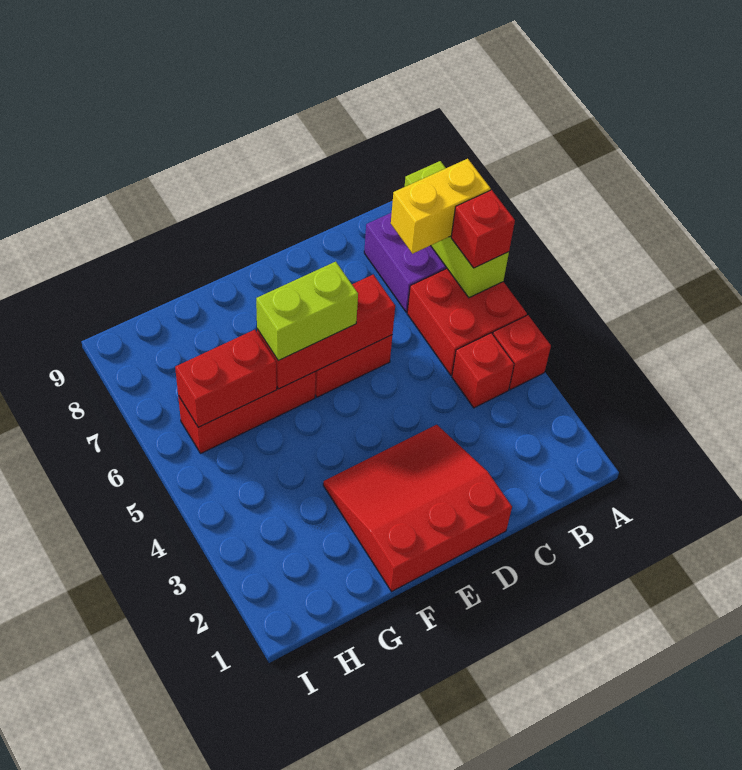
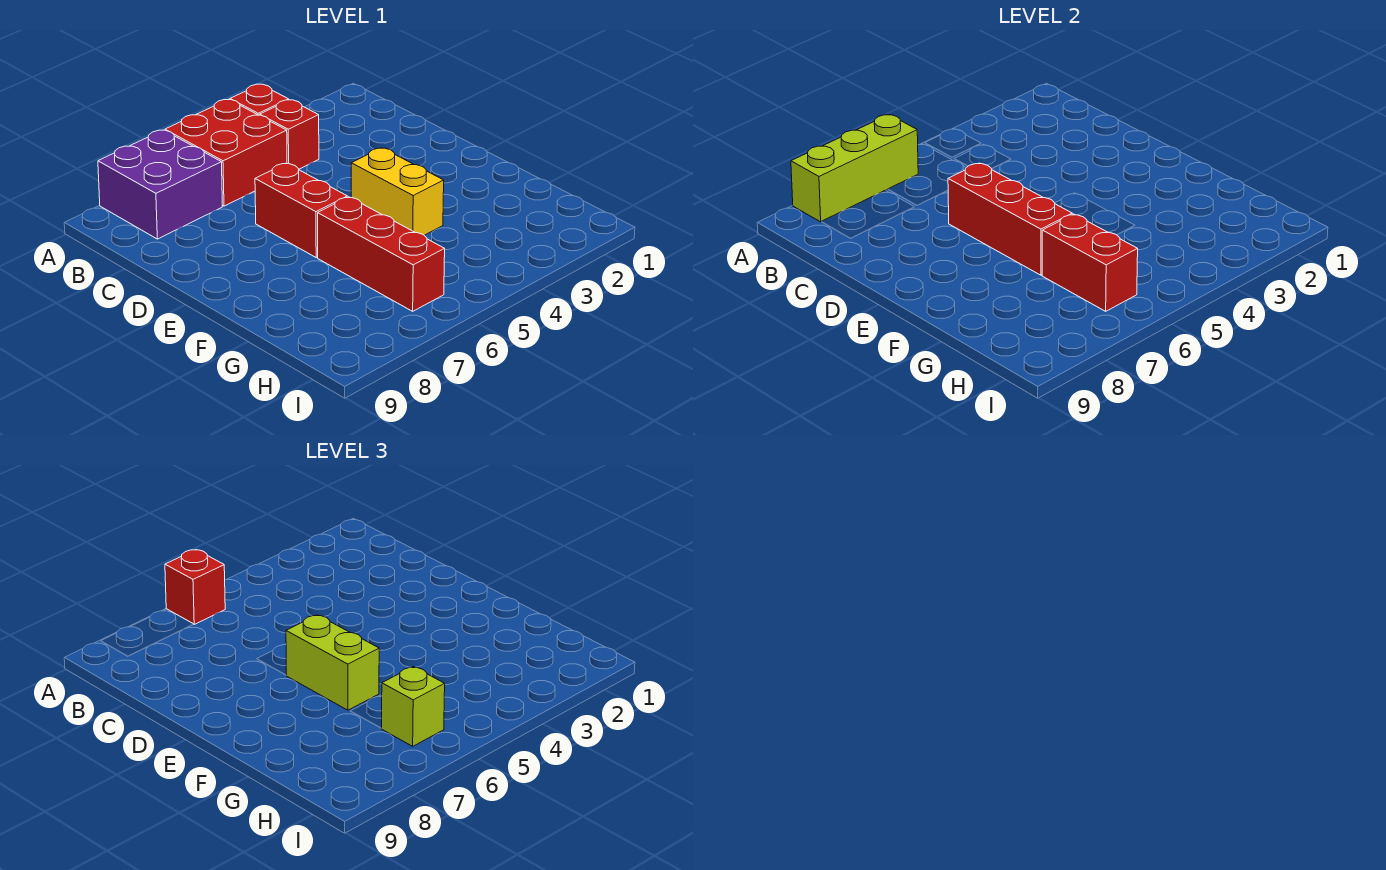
yellow 1x2 brick [391,159,491,254] -> yellow 1x2 brick moved to [351,148,444,235]
red 3x3 slope [323,425,512,591] -> none
none -> lime 1x1 brick [381,667,445,746]

